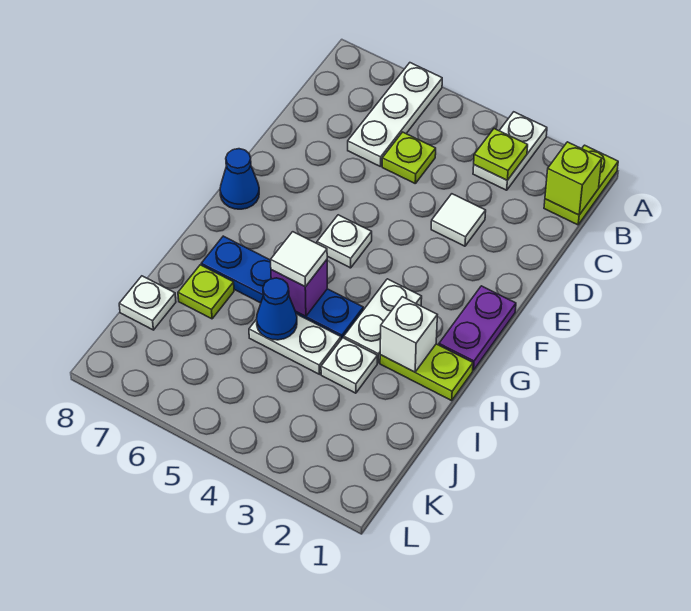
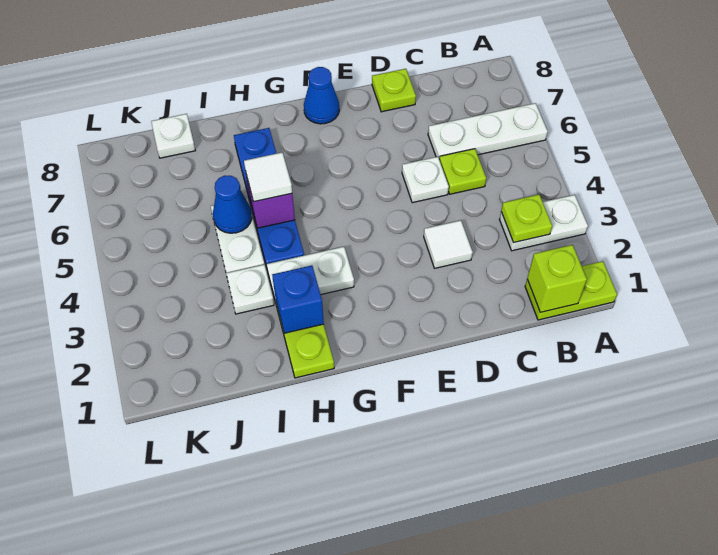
purple 1x2 plate [439,286,516,370] -> none
white 1x1 plate [317,215,372,268] -> white 1x1 plate moved to [402,157,449,203]
white 1x1 brick [380,297,437,372] -> blue 1x1 brick [272,265,324,333]
lime 1x1 plate [178,265,234,319] -> lime 1x1 plate moved to [372,69,416,112]

